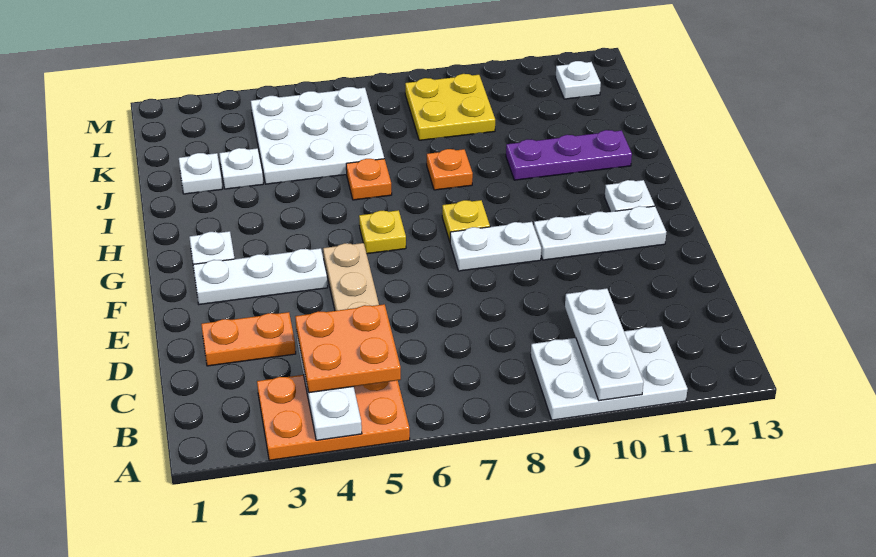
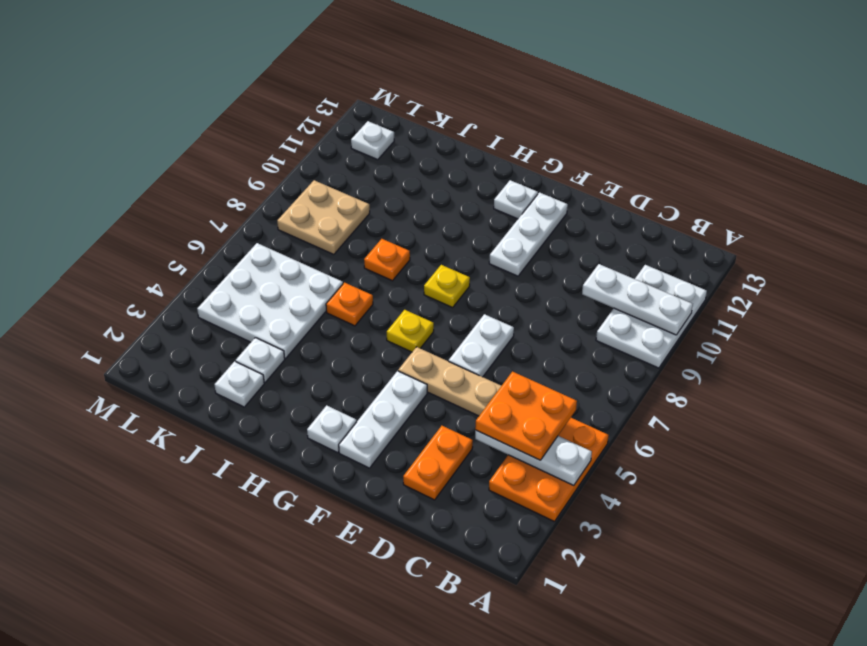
white 1x2 plate [450,222,541,271] -> white 1x2 plate moved to [449,314,514,377]
purple 1x3 plate [506,130,632,180] -> none
yellow 2x2 plate [405,74,495,140] -> tan 2x2 plate [277,180,370,255]

